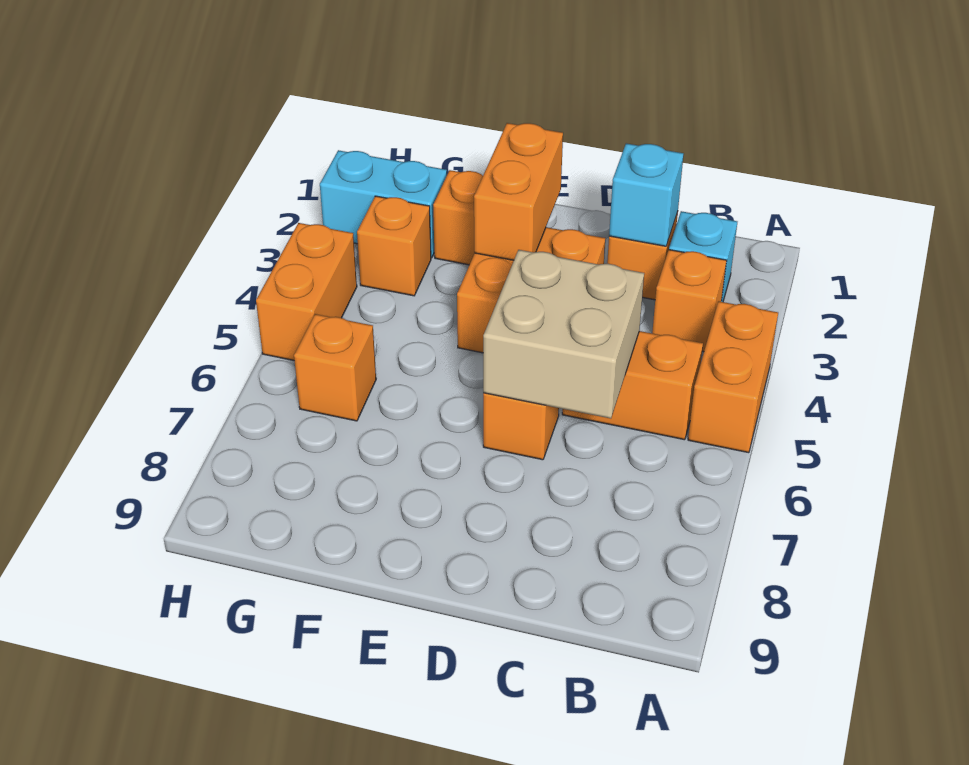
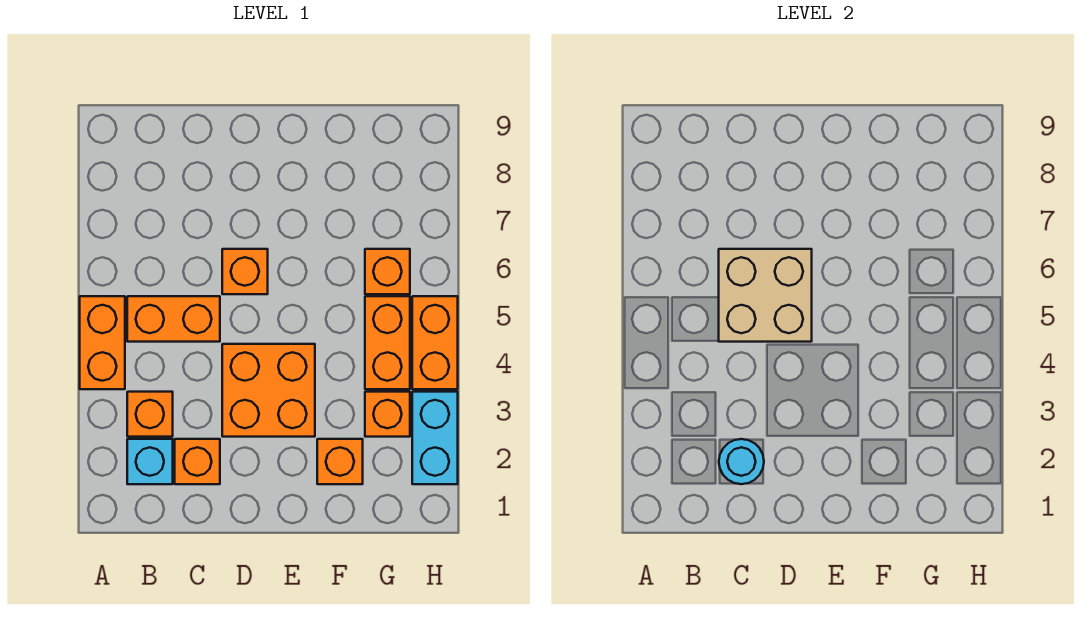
cyan 1x1 brick [609,143,684,246] -> cyan 1x1 round brick [719,439,764,484]
orange 1x2 brick [474,123,563,260] -> orange 1x2 brick moved to [365,296,410,389]
cyan 1x2 brick [320,150,447,258] -> cyan 1x2 brick turned to [412,392,458,484]

